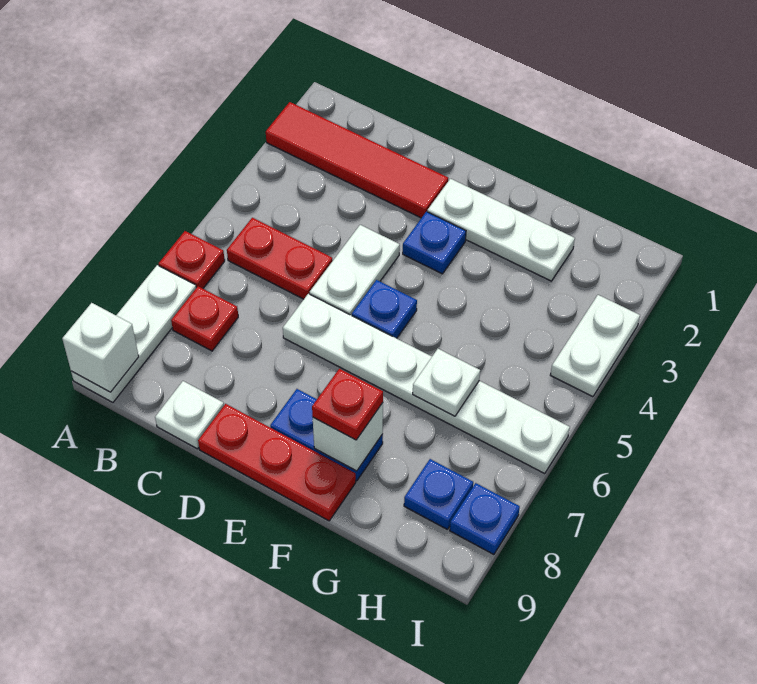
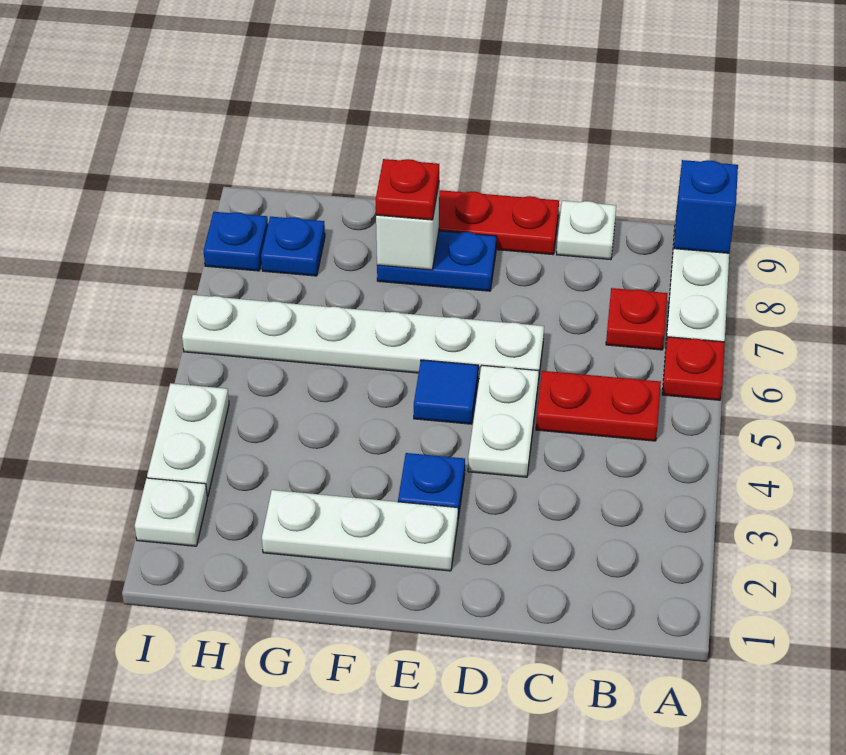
red 1x4 tile [266,102,448,218] -> none
white 1x1 brick [62,303,139,392] -> blue 1x1 brick [674,160,738,253]
blue 1x1 plate [352,280,417,338] -> blue 1x1 tile [414,360,478,424]
white 1x1 plate [413,349,480,416] -> white 1x1 plate moved to [135,478,207,546]

